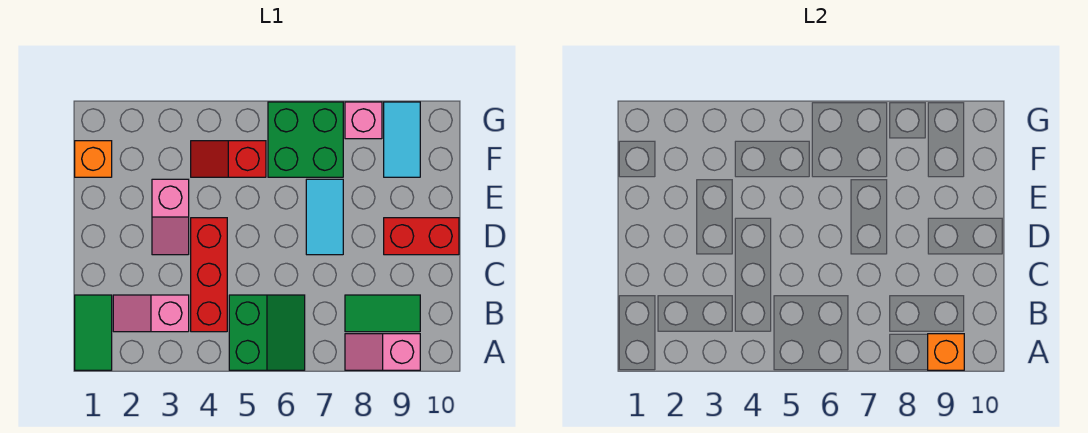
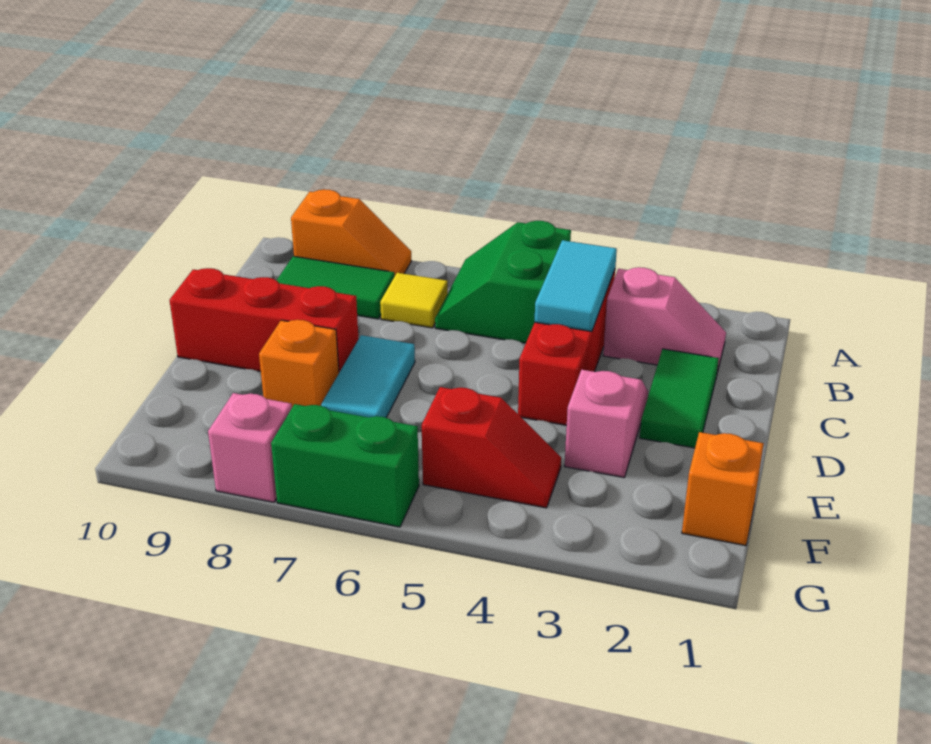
green 1x2 tile [75,295,112,370] -> green 1x2 tile moved to [640,349,719,448]
pink 1x2 slope [345,334,420,370] -> orange 1x2 slope [291,189,412,275]
orange 1x1 brick [928,334,964,370] -> orange 1x1 brick moved to [259,320,339,407]
none -> yellow 1x1 tile [380,273,448,328]
red 1x2 brick [384,218,459,255] -> red 1x3 brick [170,268,358,372]
green 2x2 brick [268,102,343,177] -> green 1x2 brick [271,404,419,527]
cyan 1x2 tile [384,102,420,177] -> cyan 1x2 tile moved to [535,240,617,331]

